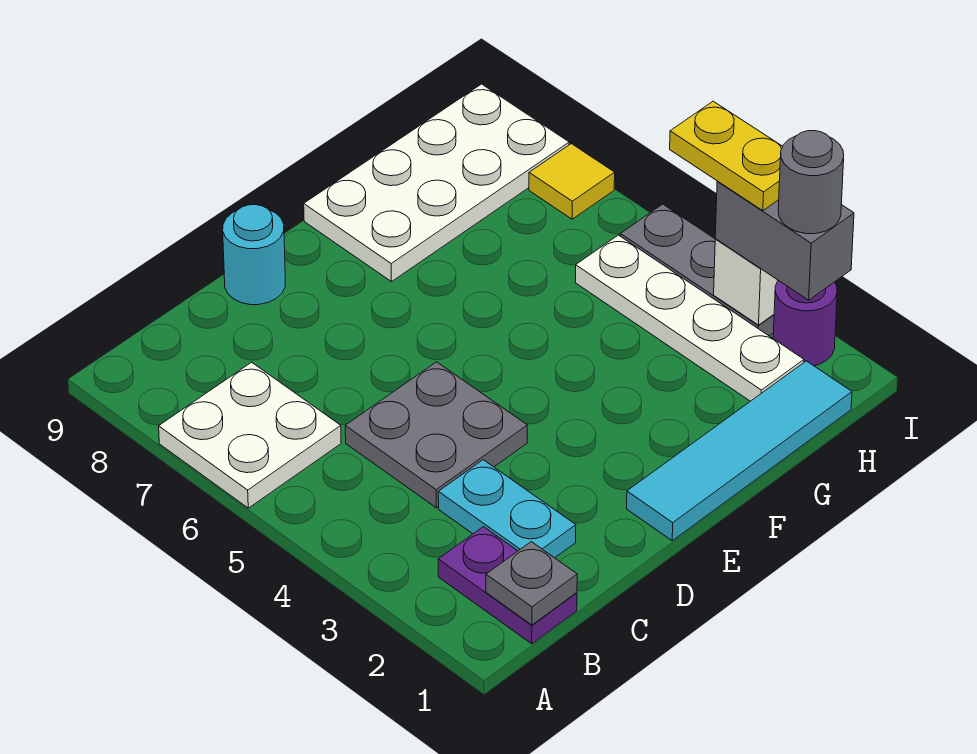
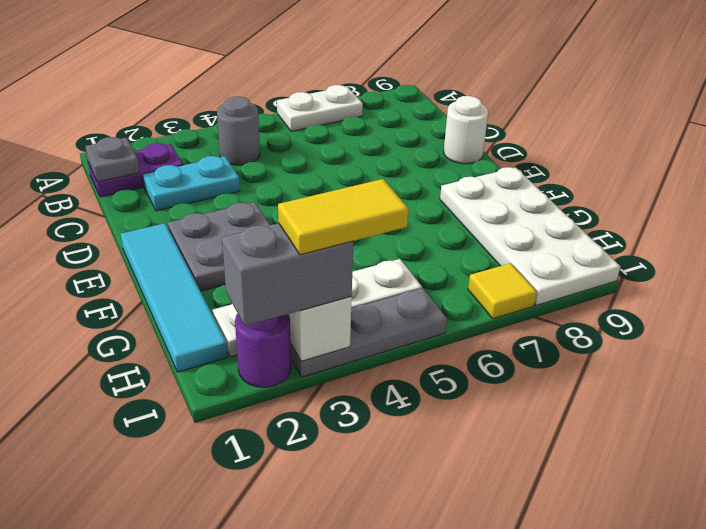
white 2x2 plate [159,362,341,508] -> white 1x2 plate [277,85,363,131]
grey 2x2 plate [345,362,527,508] -> grey 2x2 plate moved to [168,202,270,291]
cyan 1x1 round brick [223,205,285,305] -> white 1x1 round brick [444,96,488,164]
grey 1x1 round brick [778,131,844,234] -> grey 1x1 round brick moved to [217,96,260,165]
yellow 1x2 plate [670,101,783,211] -> yellow 1x2 tile [278,179,409,255]

